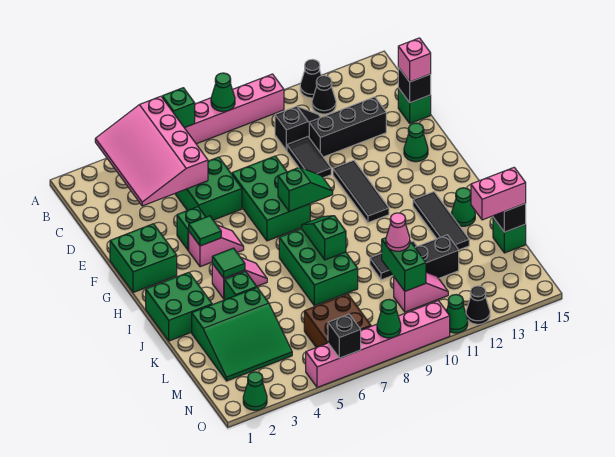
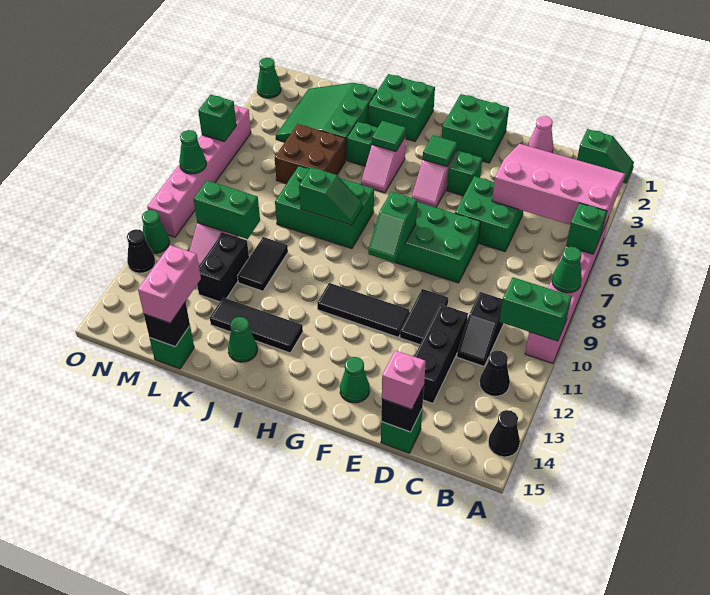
none -> green 1x2 slope [577,129,634,183]
none -> green 1x2 brick [499,277,572,341]
black 1x1 cone [300,59,321,98] -> black 1x1 cone moved to [488,410,520,457]
black 1x2 tile [287,137,331,178] -> black 1x2 tile turned to [400,289,448,345]
pink 1x1 cone [386,213,410,251] -> pink 1x1 cone moved to [528,116,553,153]
brown 2x2 brick [304,294,371,348] -> brown 2x2 brick moved to [275,124,346,184]
black 1x1 brick [328,314,361,358] -> green 1x1 brick [198,95,236,142]

